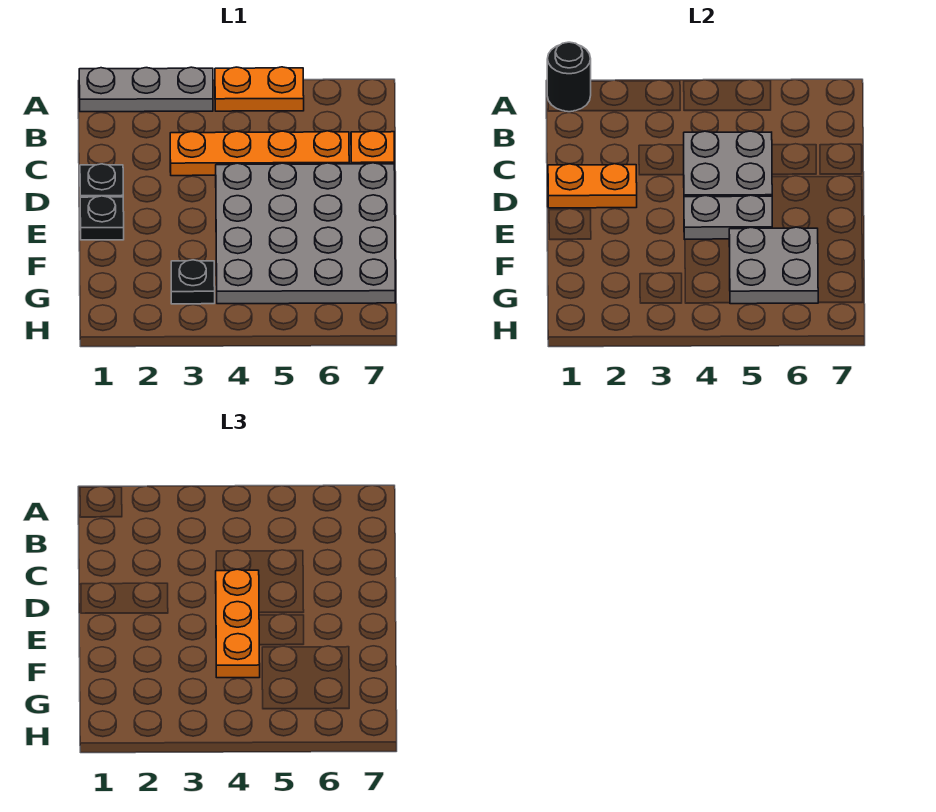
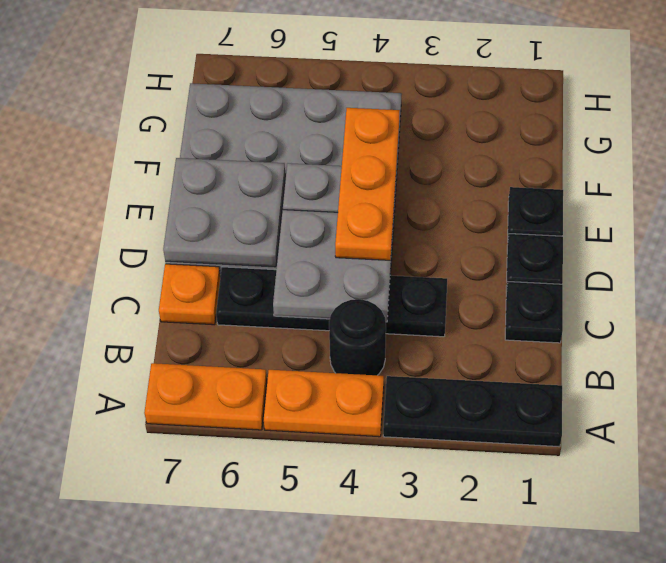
grey 1x3 plate [79,67,213,112] -> black 1x3 plate [383,376,562,447]
black 1x1 round brick [547,42,591,112] -> black 1x1 round brick moved to [329,299,386,375]
orange 1x4 plate [170,131,349,176] -> black 1x4 plate [216,267,447,337]
orange 1x2 plate [548,164,637,208] -> orange 1x2 plate moved to [144,363,267,430]
grey 2x2 plate [729,227,819,304] -> grey 2x2 plate moved to [163,158,285,267]
black 1x1 plate [171,260,215,304] -> black 1x1 plate moved to [505,282,563,343]

